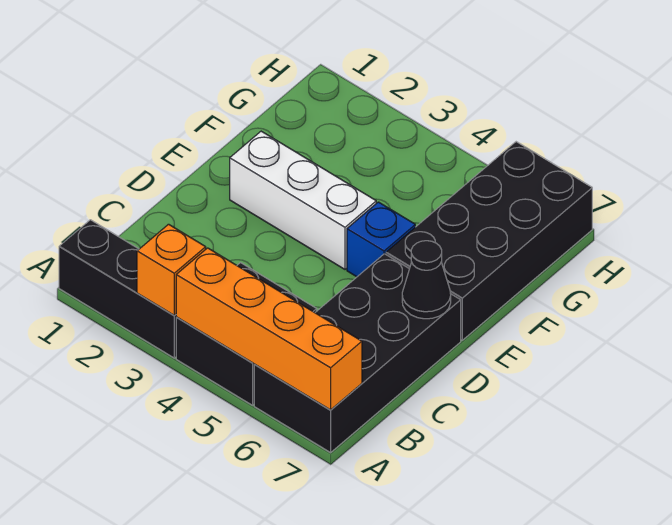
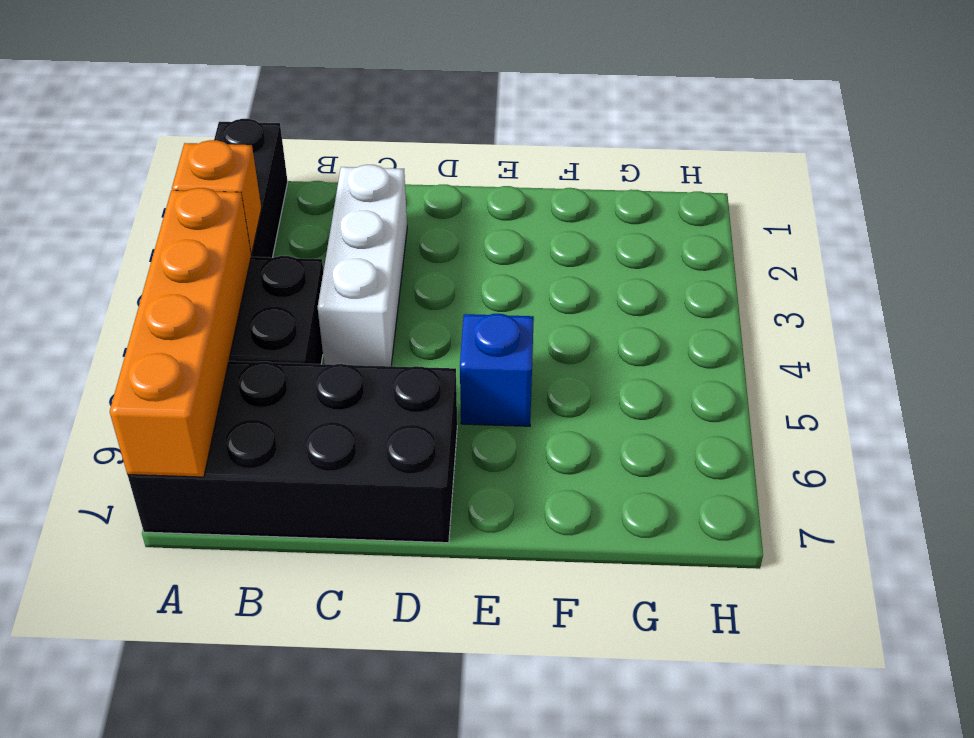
black 1x1 cone [402,241,451,319] -> none
white 1x3 brick [230,131,376,269] -> white 1x3 brick moved to [318,165,407,366]
black 2x4 brick [386,142,592,340] -> none

